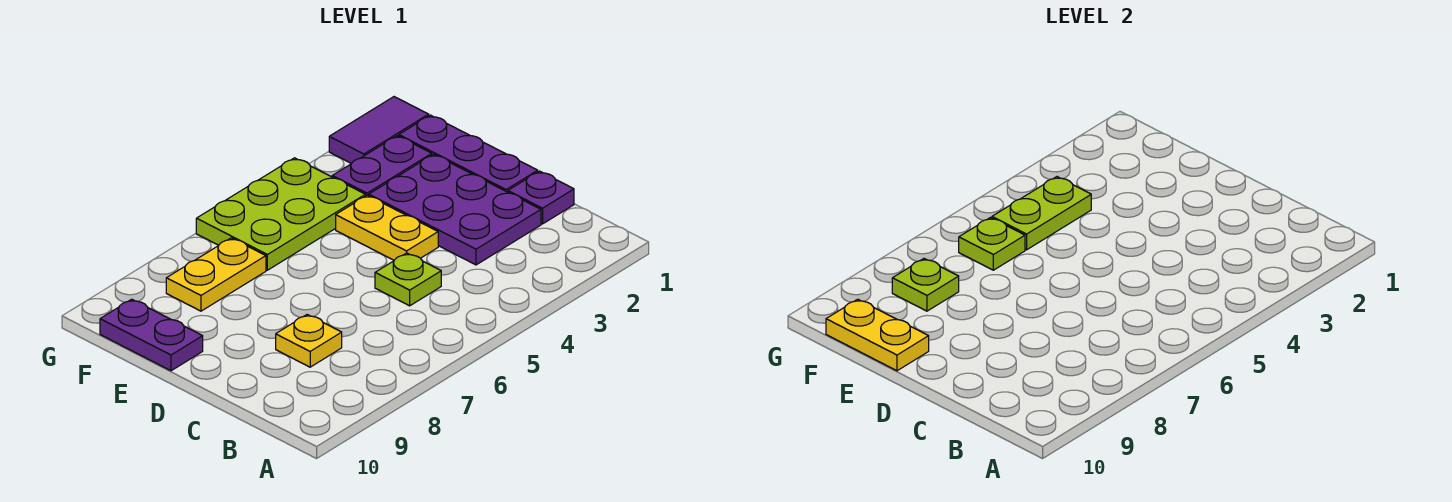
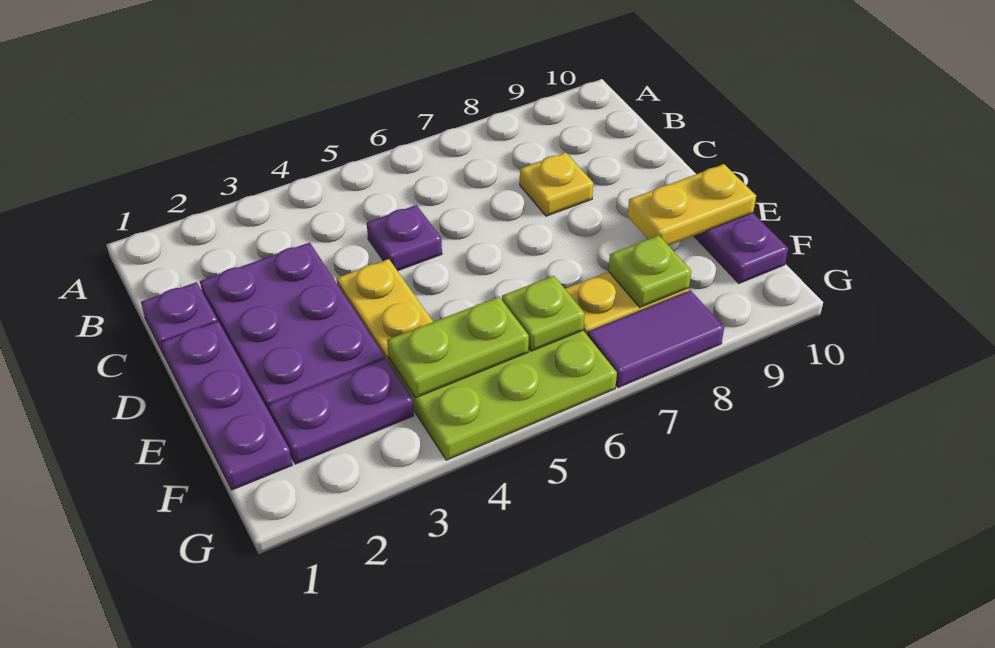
lime 1x1 plate [375,253,441,306] -> purple 1x1 plate [367,205,442,271]
yellow 1x2 plate [826,299,929,371] -> yellow 1x2 plate turned to [628,164,756,246]
purple 1x2 tile [329,97,429,163] -> purple 1x2 tile moved to [587,290,724,388]

